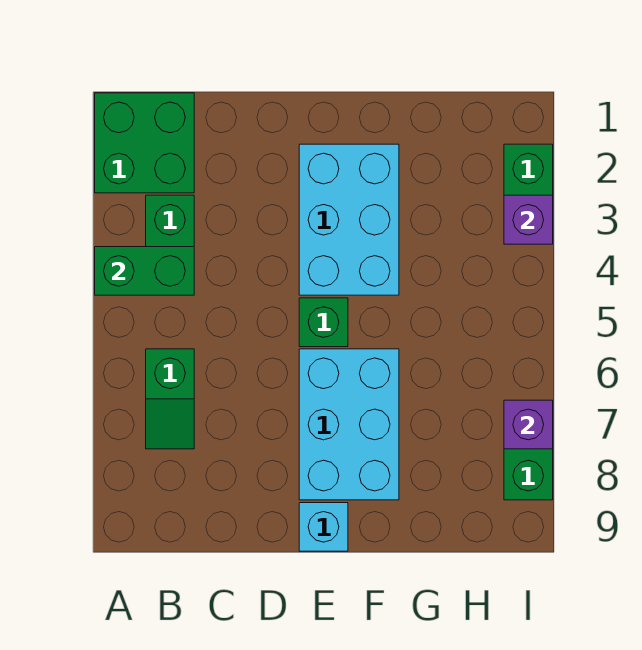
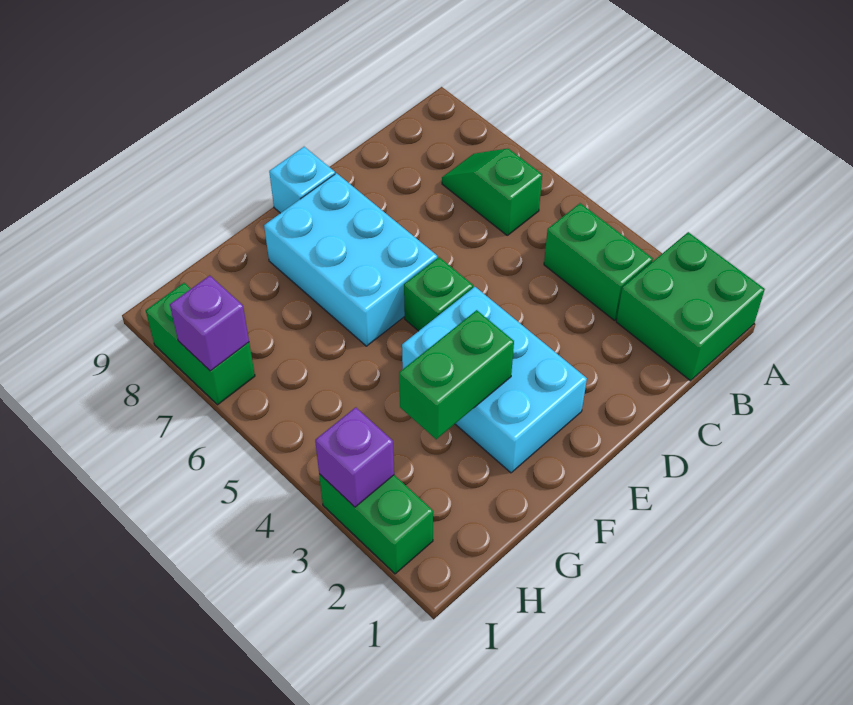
green 1x2 brick [95,247,194,295] -> green 1x2 brick moved to [399,310,514,439]

